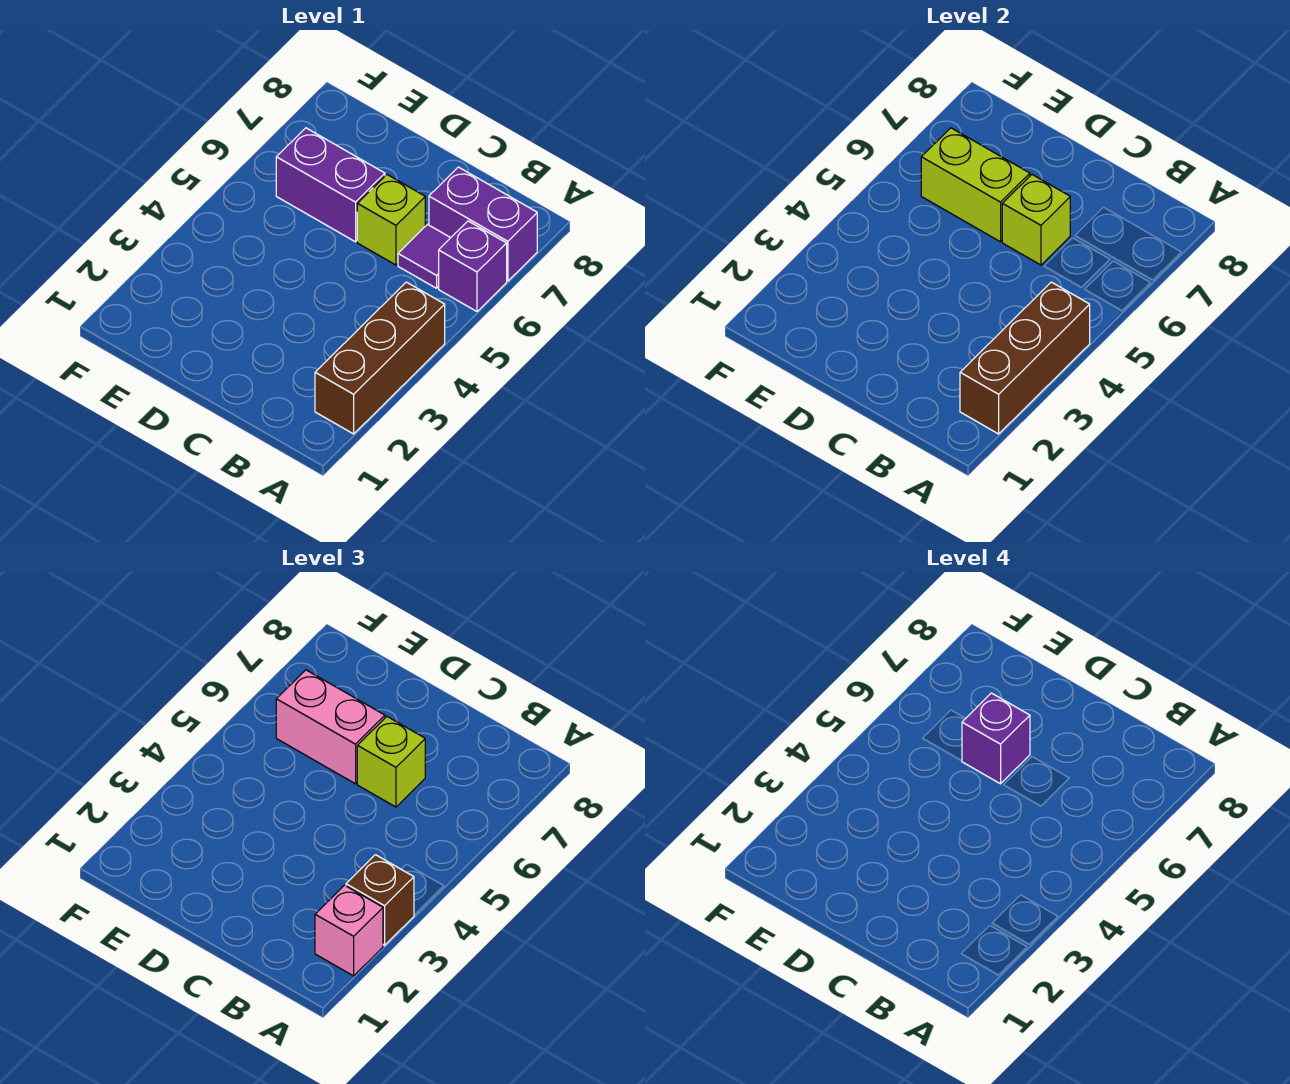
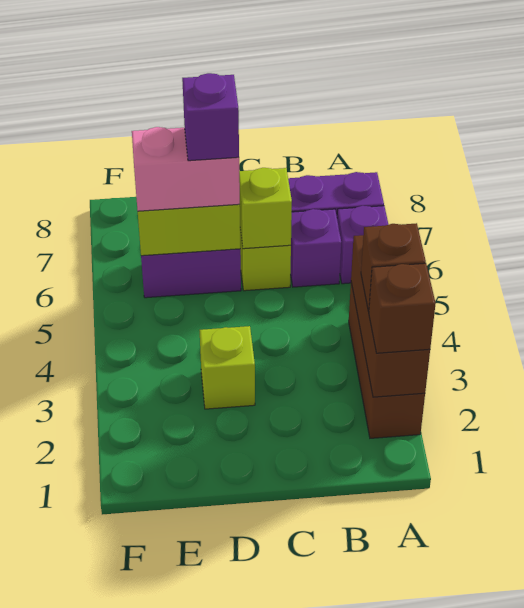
pink 1x1 brick [315,885,383,976] -> brown 1x1 brick [369,263,436,353]
purple 1x1 tile [398,225,450,288] -> purple 1x1 brick [291,209,341,287]
lime 1x1 brick [357,717,425,807] -> lime 1x1 brick moved to [200,326,255,409]

